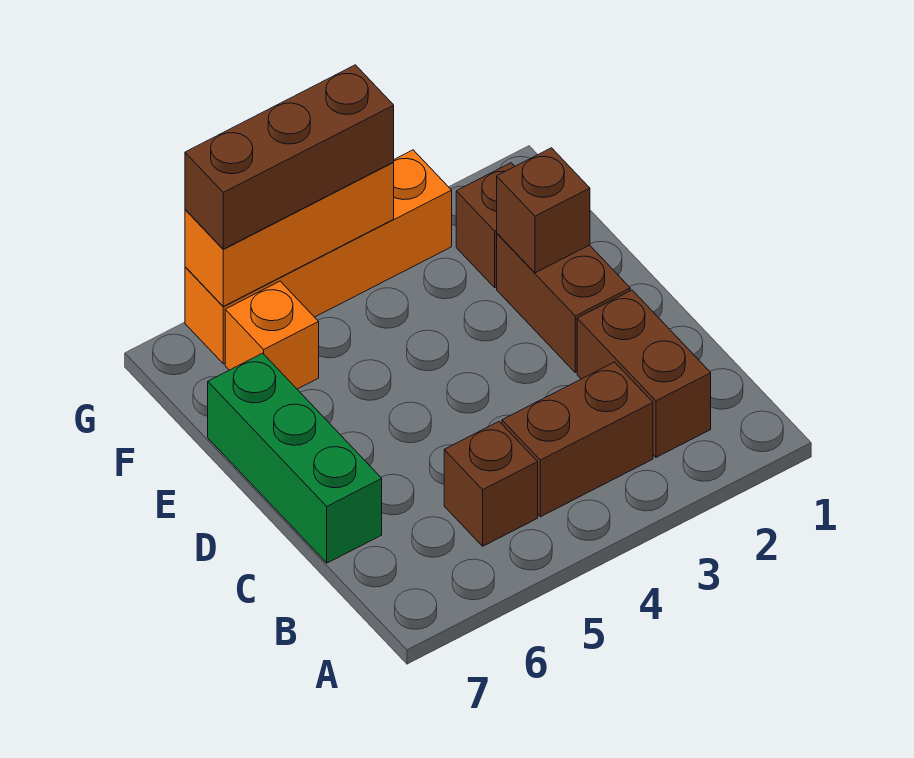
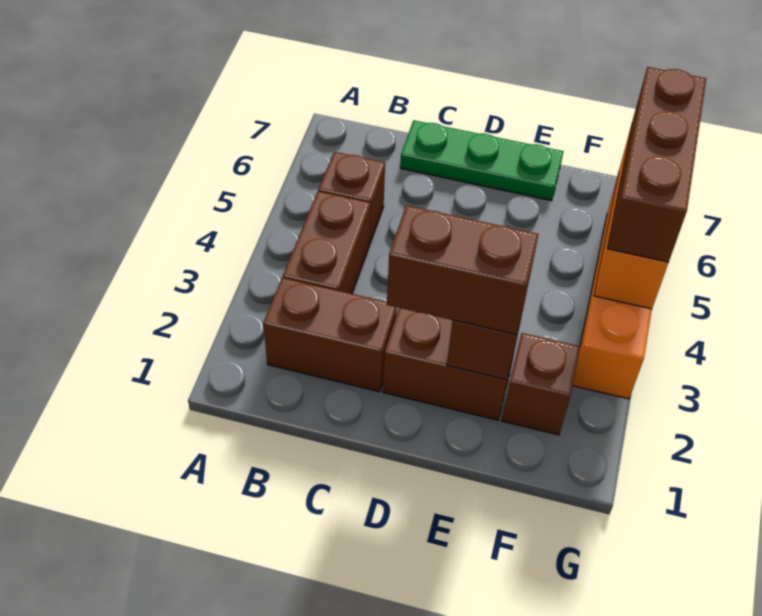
green 1x3 brick [208,353,382,563] -> green 1x3 plate [400,120,564,201]
none -> brown 1x2 brick [387,205,539,335]
orange 1x1 brick [225,281,319,389] -> none

